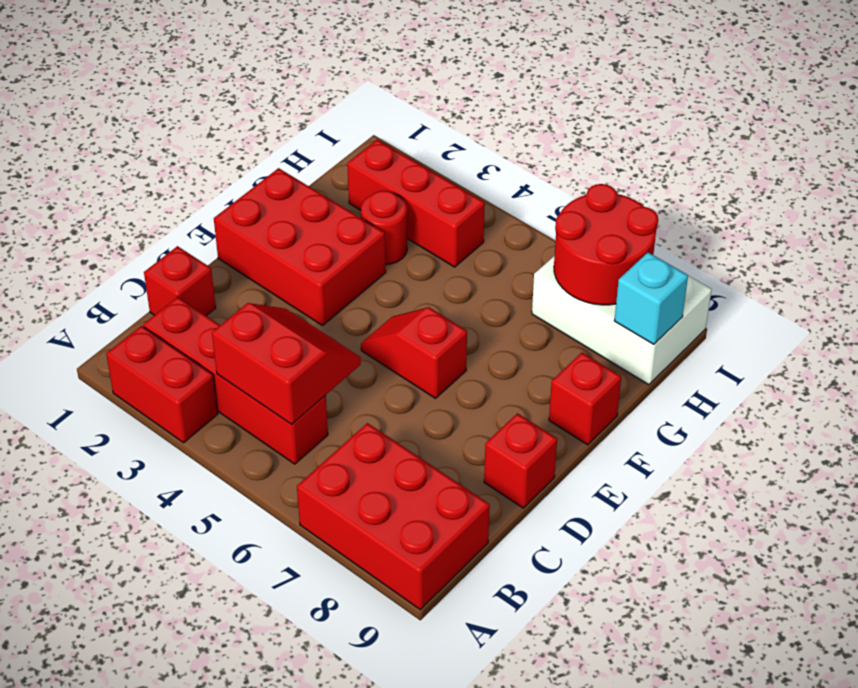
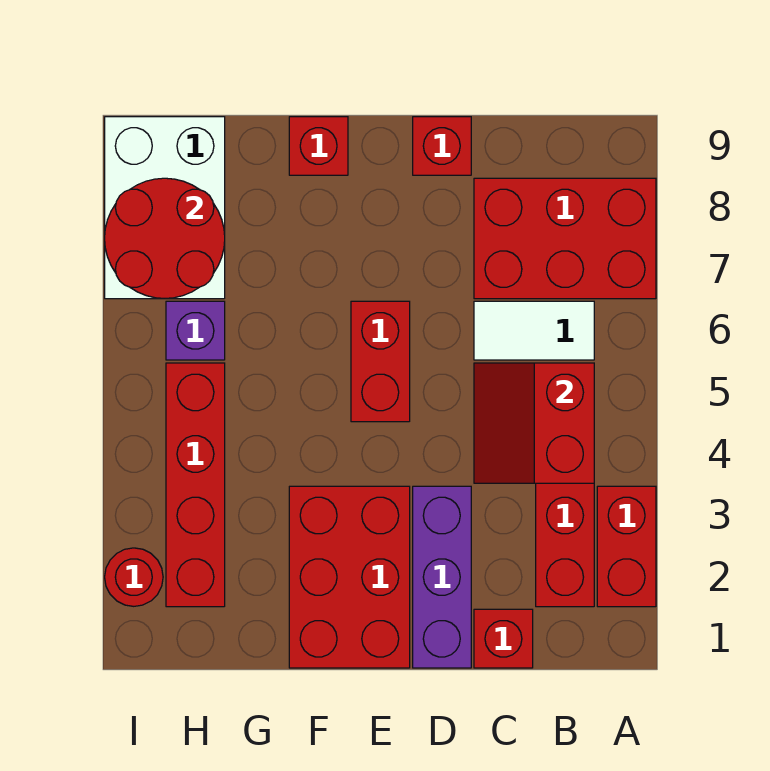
red 2x3 brick [297,423,490,610] -> red 2x3 brick turned to [474,178,656,299]
none -> white 1x2 tile [474,301,594,360]
none -> purple 1x3 brick [413,486,471,668]
red 1x2 slope [361,307,467,398] -> red 1x2 brick [351,301,410,422]
red 1x1 round brick [361,191,407,265] -> red 1x1 round brick moved to [105,548,163,606]
red 1x3 brick [347,140,485,267] -> red 1x4 brick [166,363,225,607]
none -> purple 1x1 brick [166,301,225,360]
cyan 1x1 brick [614,252,688,344] -> none

